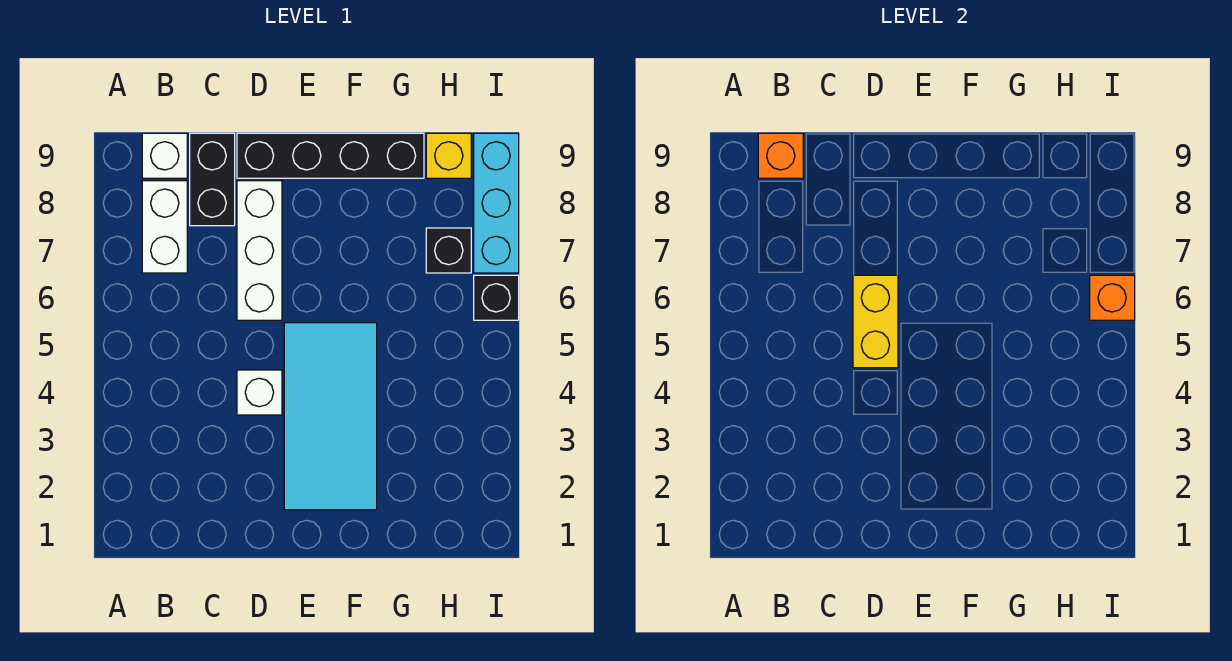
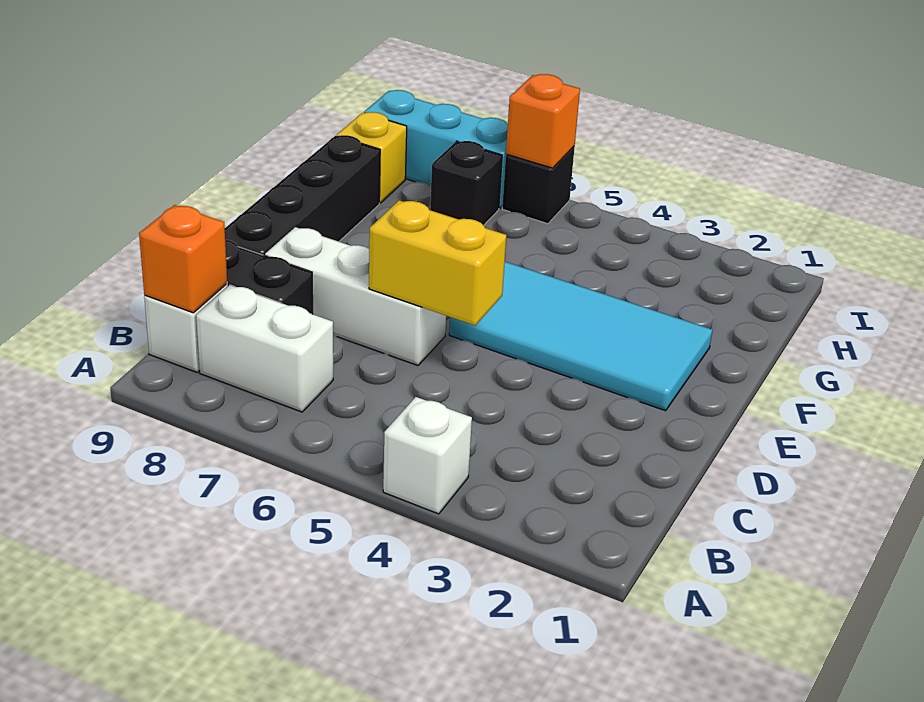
white 1x1 brick [237,370,282,415] -> white 1x1 brick moved to [383,397,472,514]

